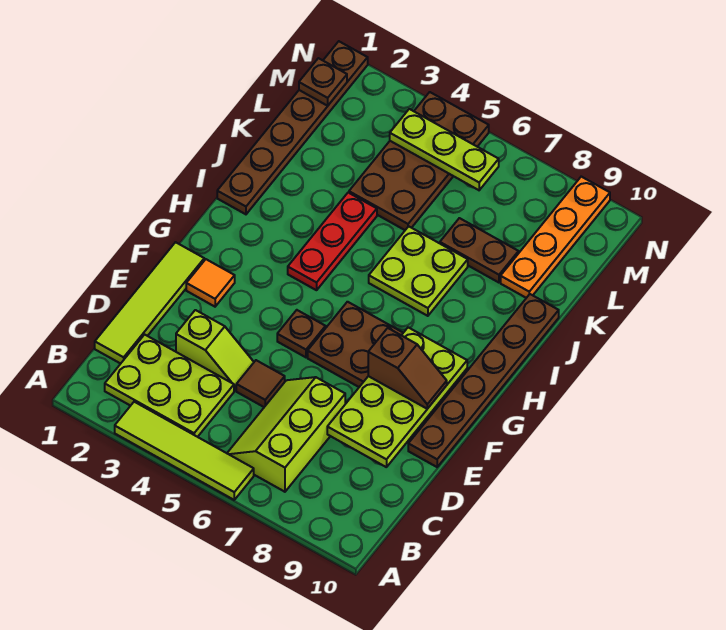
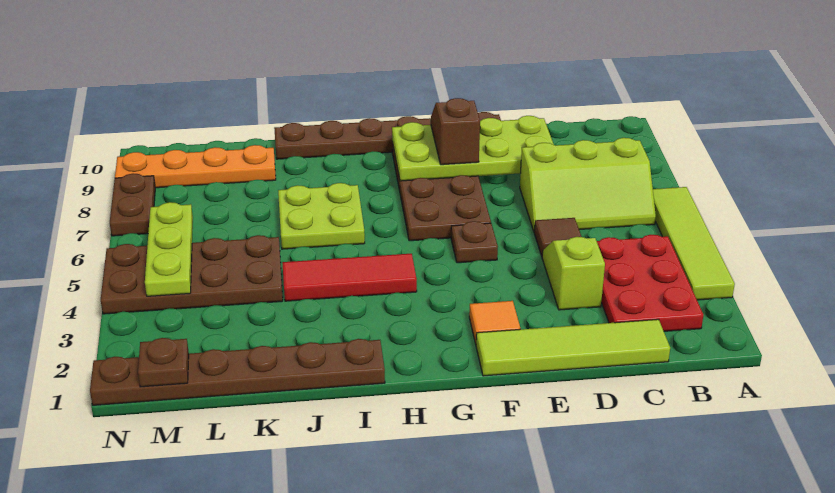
lime 2x3 plate [105,335,234,437] -> red 2x3 plate [597,235,703,331]
red 1x3 plate [288,193,377,290] -> red 1x3 tile [282,254,417,301]
brown 1x2 plate [440,218,518,283] -> brown 1x2 plate moved to [110,174,155,236]

